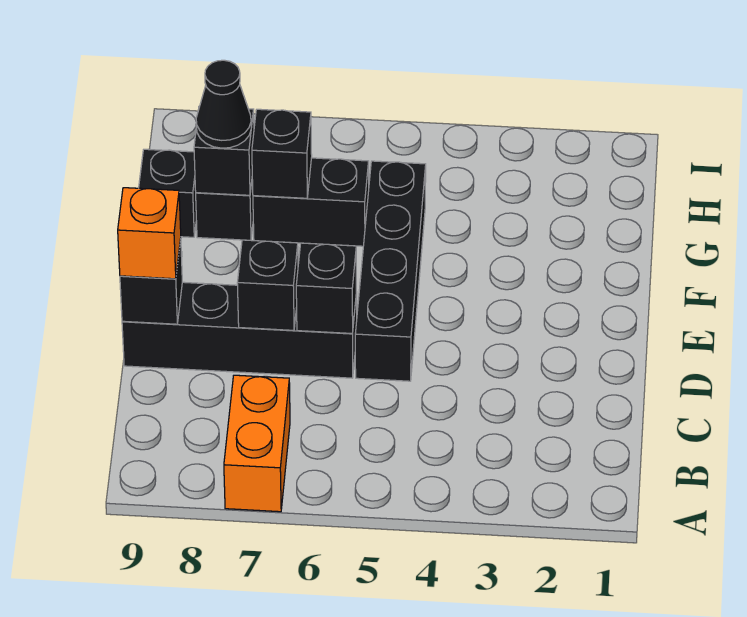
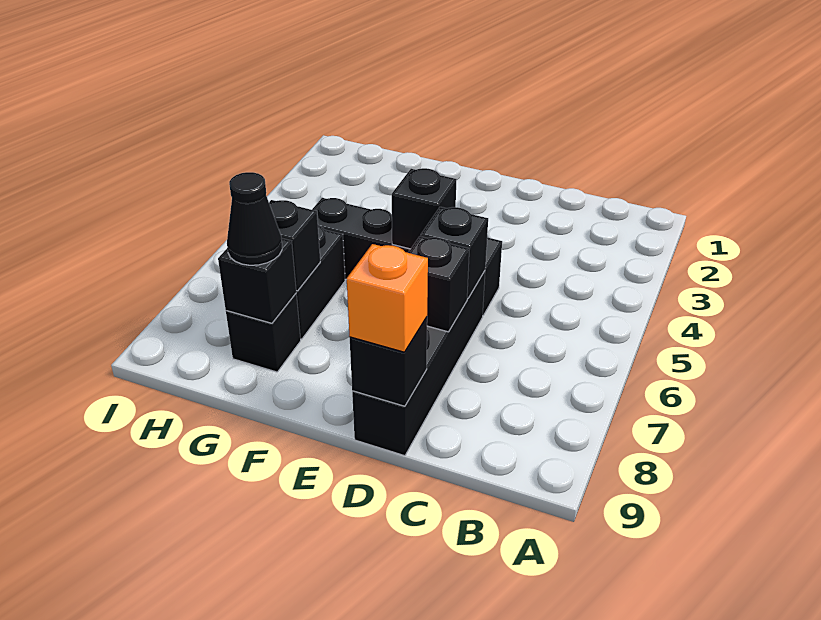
orange 1x2 brick [224,375,290,512] -> none
black 1x1 brick [139,149,196,237] -> black 1x1 brick moved to [392,168,457,249]

